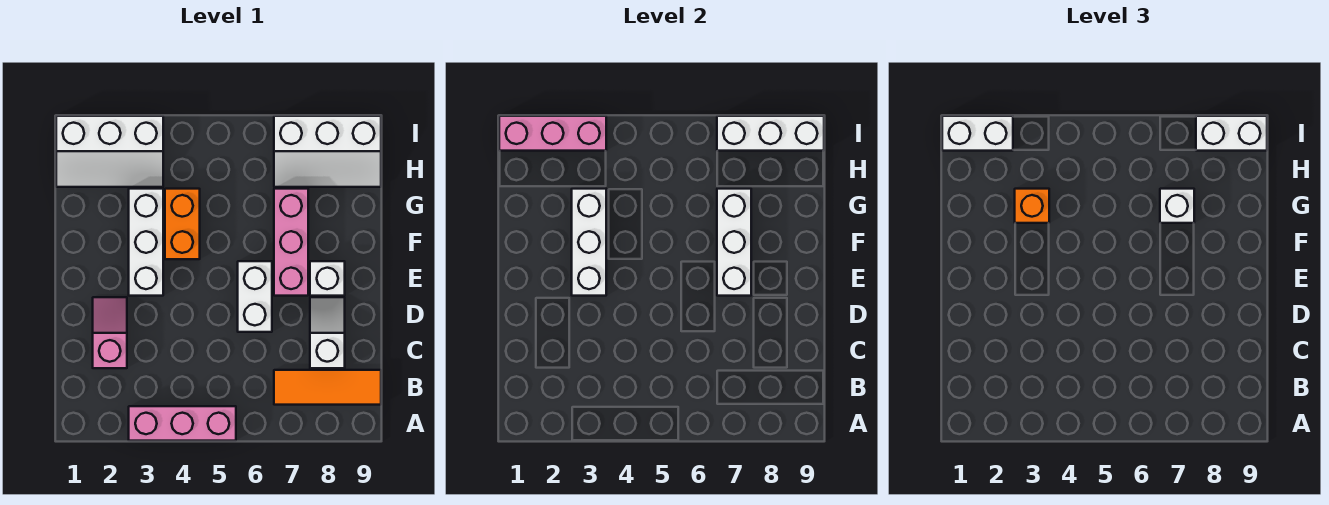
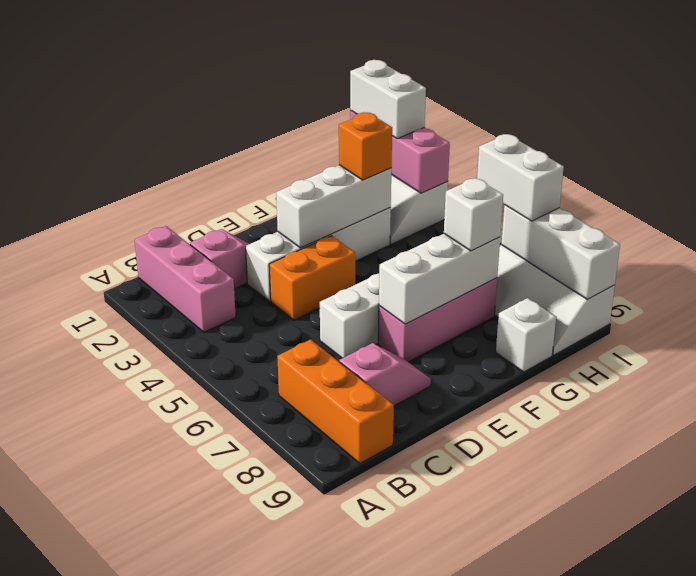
pink 1x3 brick [129,406,236,441] -> pink 1x3 brick moved to [135,226,236,332]
orange 1x3 tile [274,370,381,405] -> orange 1x3 brick [277,340,394,463]
white 1x2 slope [310,297,345,368] -> pink 1x2 slope [339,343,431,406]
white 1x3 brick [129,189,163,296] -> white 1x4 brick [246,208,391,301]
white 1x1 brick [310,261,345,296] -> white 1x1 brick moved to [496,298,556,372]
orange 1x2 brick [165,189,200,259] -> orange 1x2 brick moved to [269,236,355,320]
white 1x2 brick [1196,116,1267,151] -> white 1x2 brick moved to [477,134,564,221]

